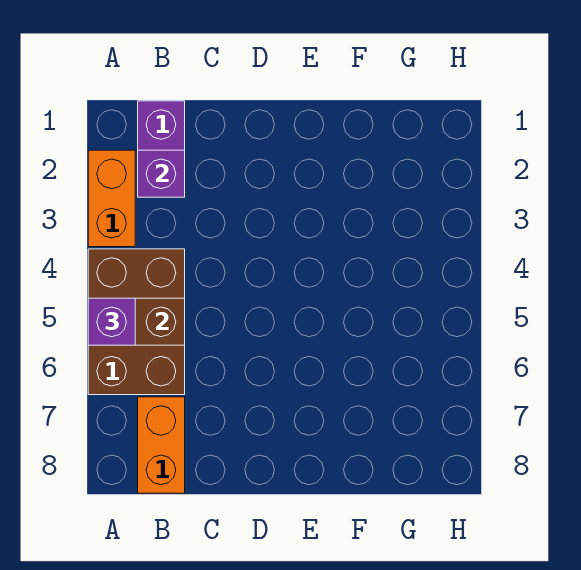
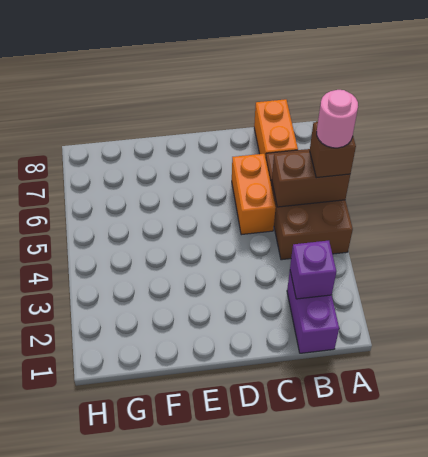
orange 1x2 brick [88,150,135,247] -> orange 1x2 brick moved to [232,154,276,235]
purple 1x1 brick [88,298,135,345] -> brown 1x1 brick [310,122,356,178]
none -> pink 1x1 round brick [317,90,358,148]

